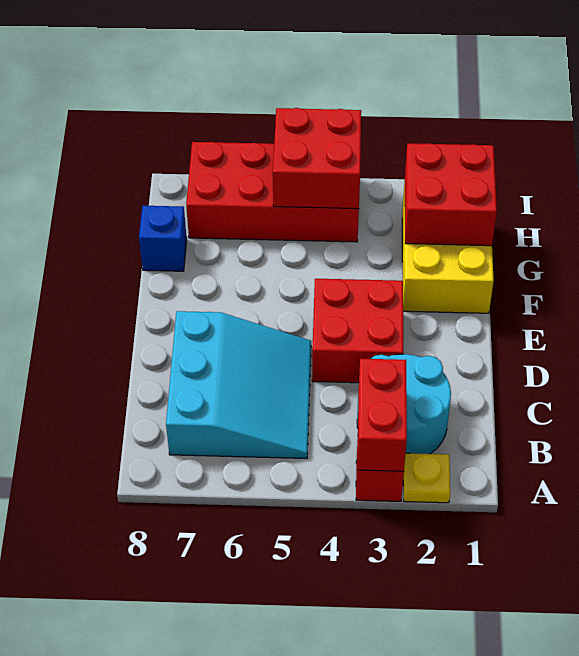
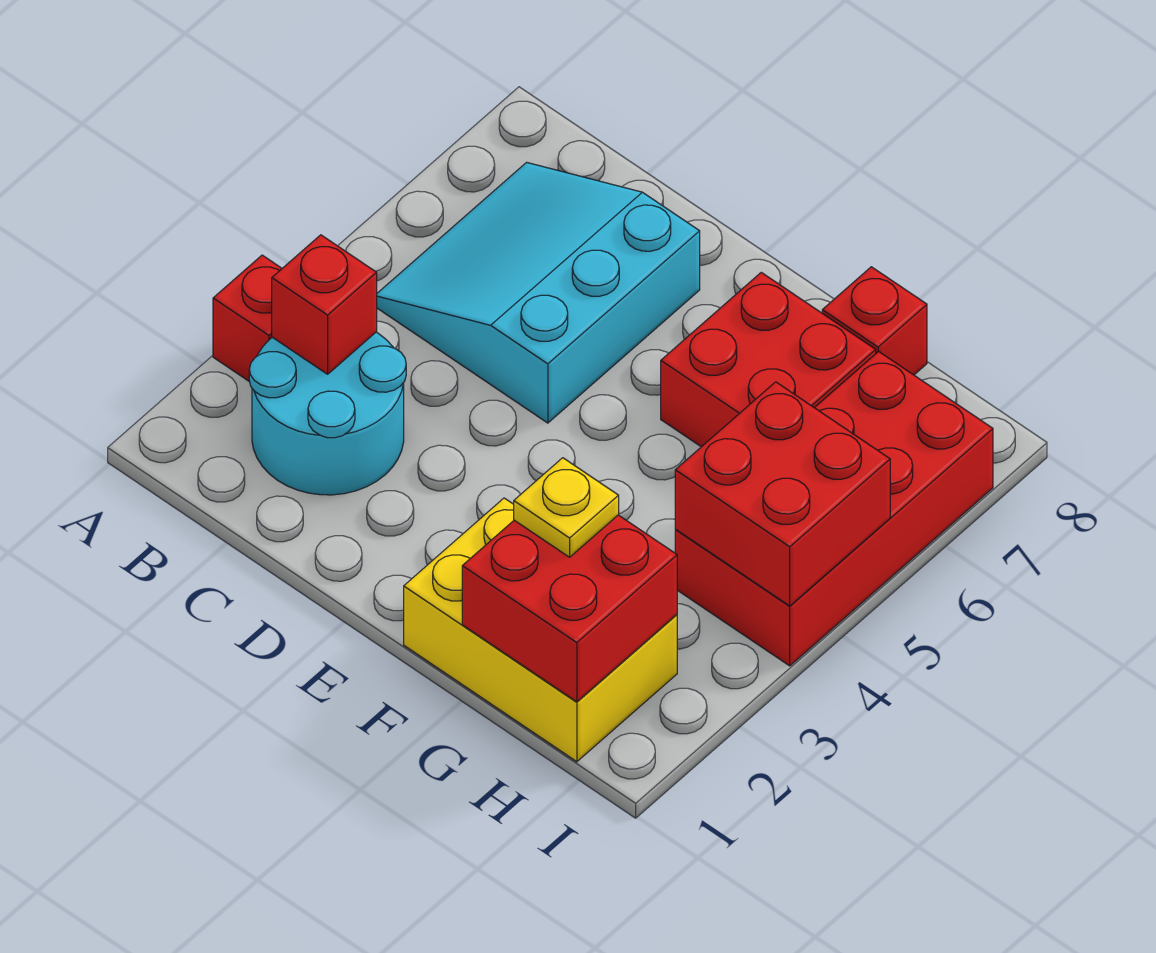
yellow 1x1 plate [403,453,450,503] -> yellow 1x1 plate moved to [514,458,619,557]
red 1x2 brick [357,359,407,471] -> red 1x1 brick [272,235,377,374]
cyan 3x3 slope [166,311,311,458] -> cyan 3x3 slope turned to [377,162,700,423]
red 2x2 brick [312,279,403,383] -> red 2x2 brick moved to [661,272,876,447]
blue 1x1 brick [139,206,187,271] -> red 1x1 brick [822,267,927,375]

